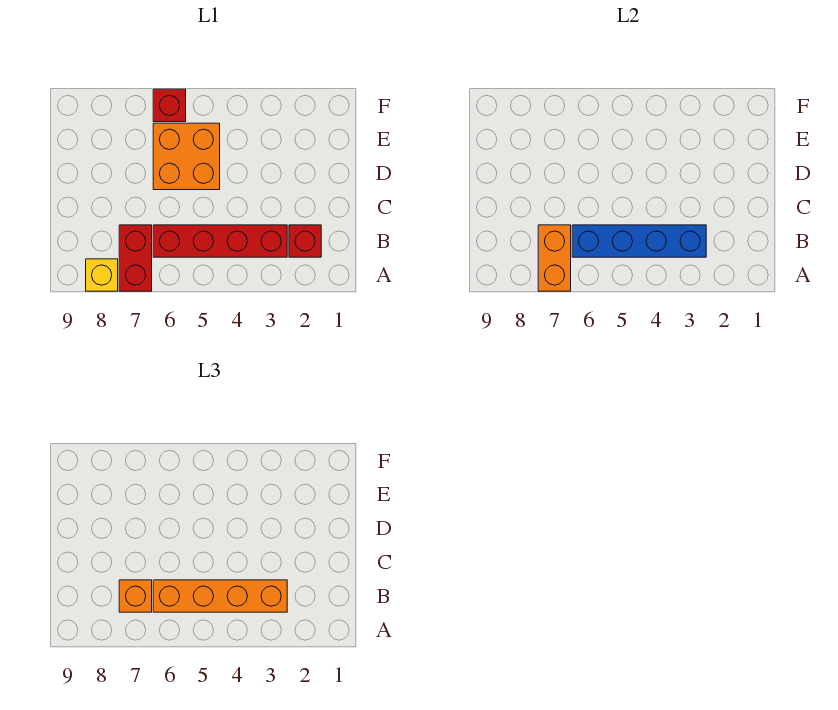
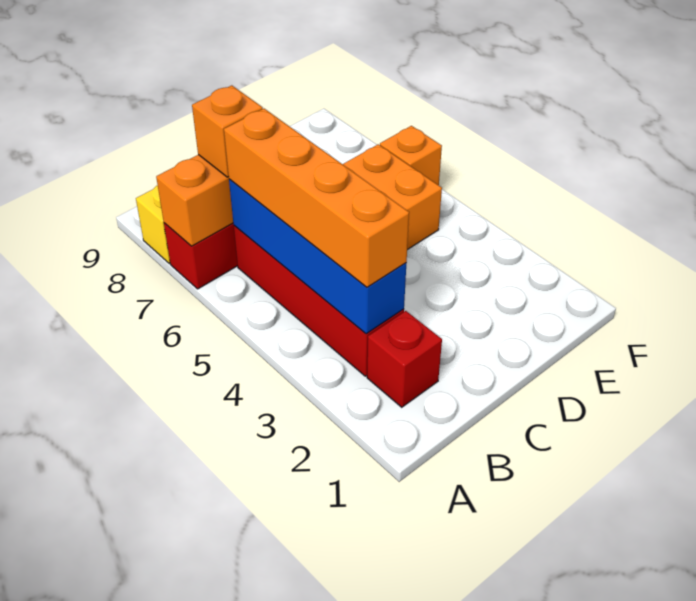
red 1x1 brick [153,89,186,122] -> orange 1x1 brick [380,126,442,185]

